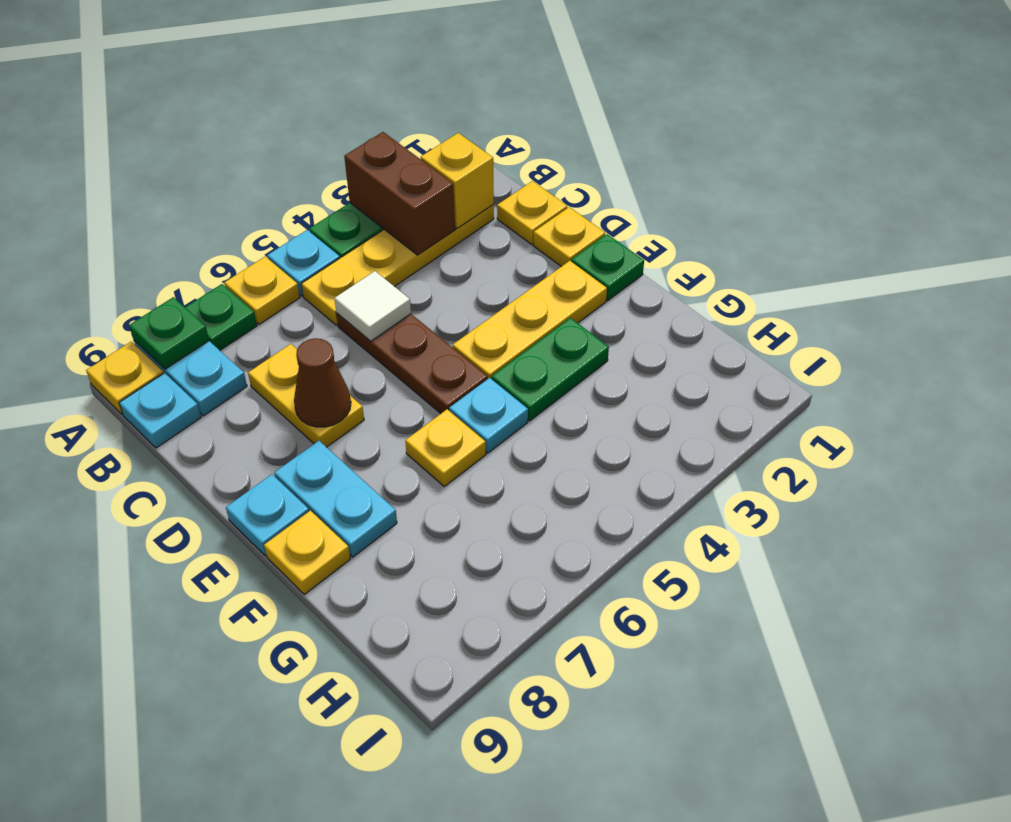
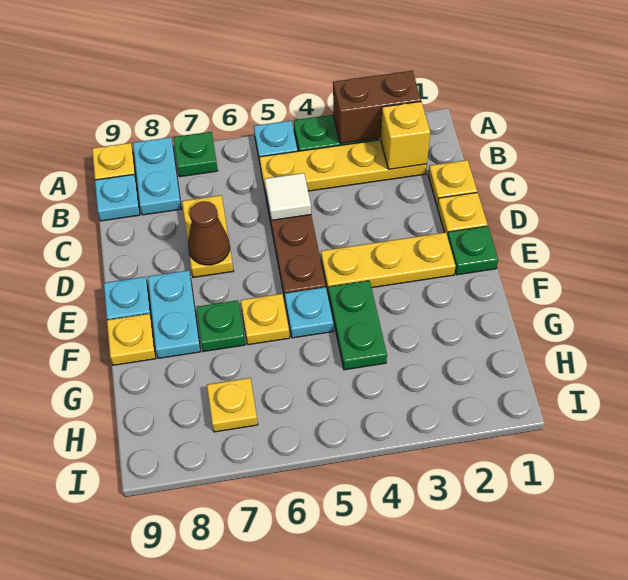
brown 1x2 brick [344,132,455,255] -> brown 1x2 brick turned to [333,71,421,144]
yellow 1x1 plate [224,257,300,324] -> yellow 1x1 plate moved to [207,378,258,432]
green 1x1 plate [129,297,209,369] -> green 1x1 plate moved to [196,300,245,352]
green 1x2 plate [492,318,609,421] -> green 1x2 plate turned to [328,281,387,370]

